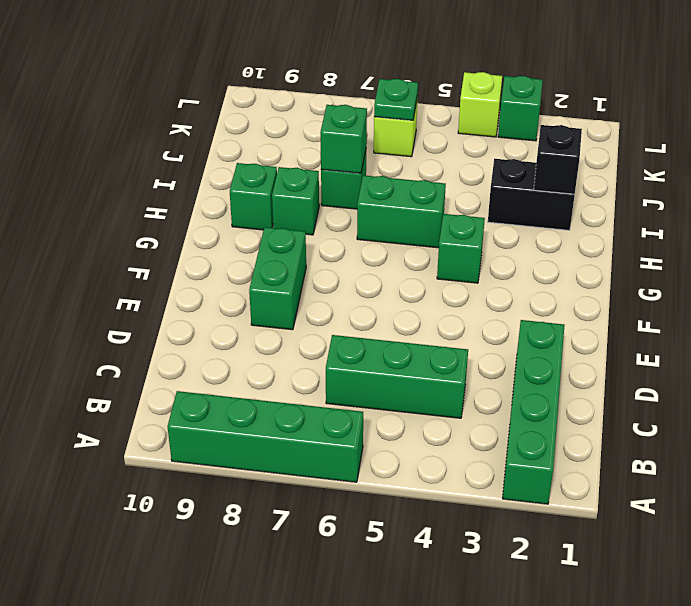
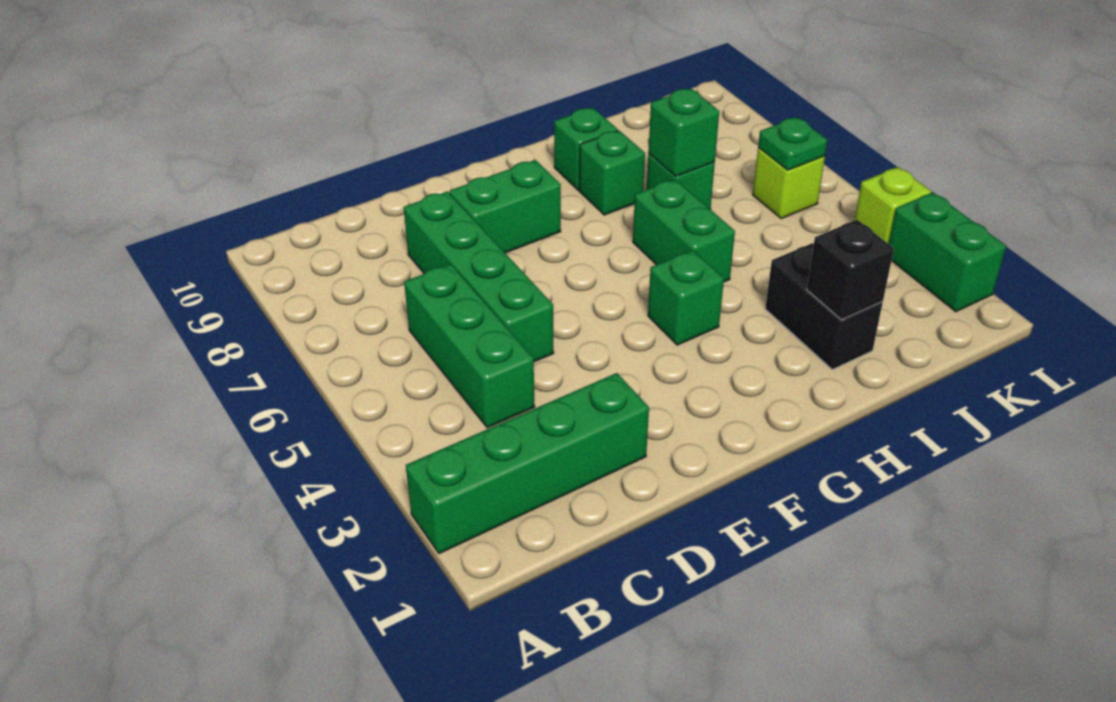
green 1x4 brick [168,391,363,482] -> green 1x4 brick moved to [404,191,554,362]
green 1x1 brick [498,76,543,141] -> green 1x2 brick [889,193,1006,312]

